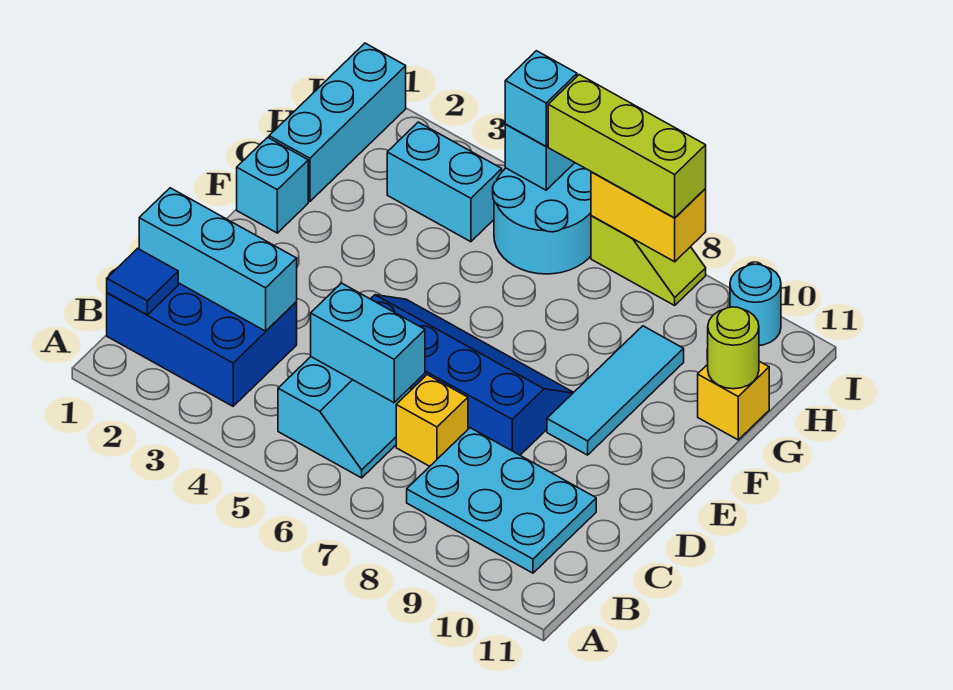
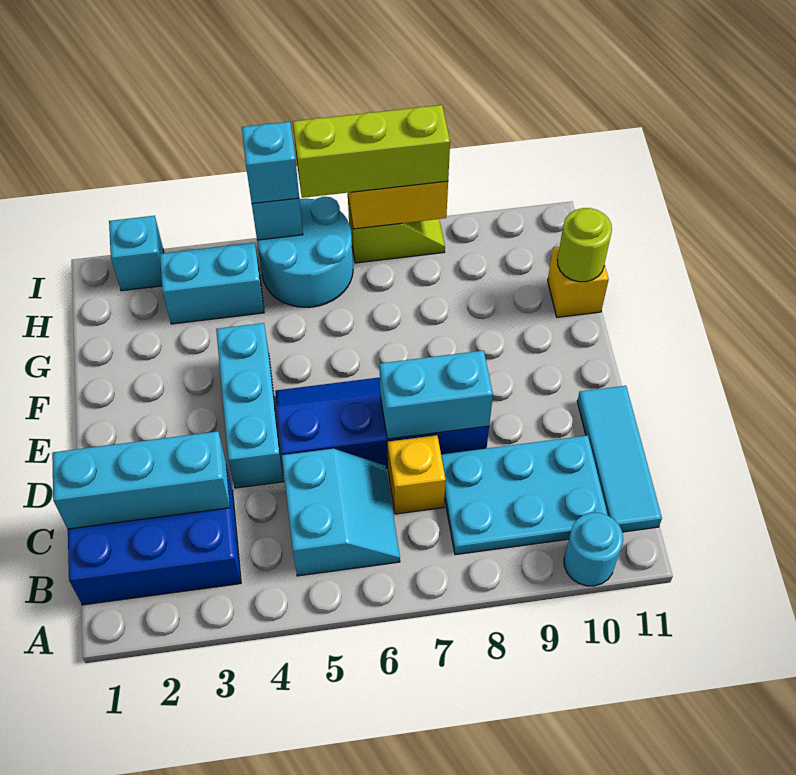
blue 1x1 tile [107,248,178,315] -> none
cyan 1x2 brick [311,283,425,403] -> cyan 1x2 brick moved to [380,351,493,439]
cyan 1x3 tile [547,326,684,455] -> cyan 1x3 tile moved to [577,386,662,532]
cyan 1x1 brick [237,137,308,233] -> cyan 1x1 brick moved to [109,216,164,291]
cyan 1x3 brick [269,43,406,202] -> cyan 1x3 brick moved to [216,323,284,488]
cyan 1x1 round brick [730,264,781,345] -> cyan 1x1 round brick moved to [564,513,623,586]

